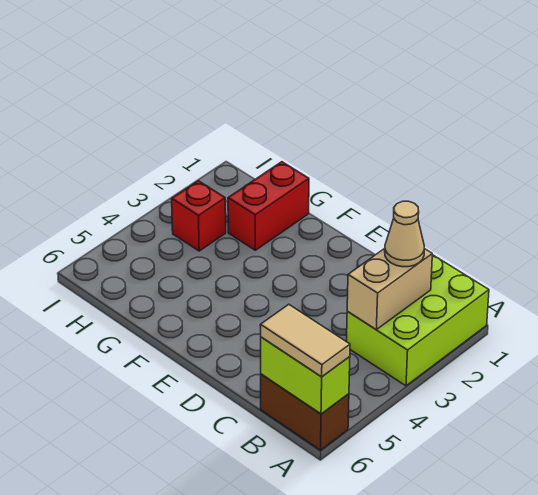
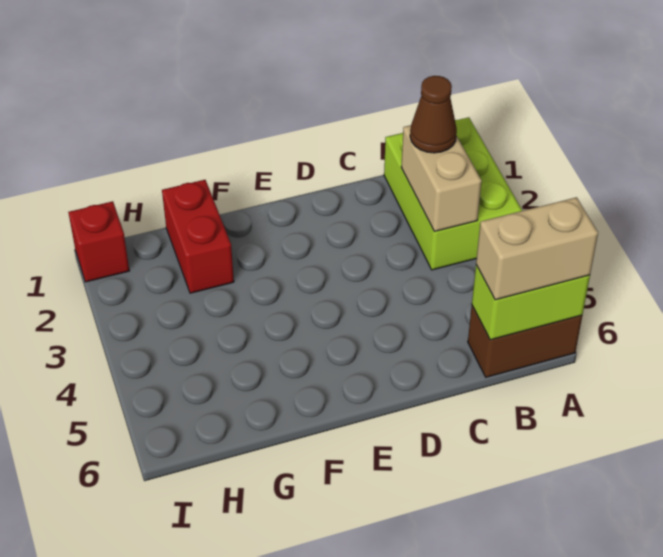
tan 1x2 tile [260,304,350,377] -> tan 1x2 brick [476,197,598,300]
tan 1x1 cone [385,201,424,267] -> brown 1x1 cone [410,76,457,153]
red 1x1 brick [172,181,226,251] -> red 1x1 brick moved to [68,201,129,282]

